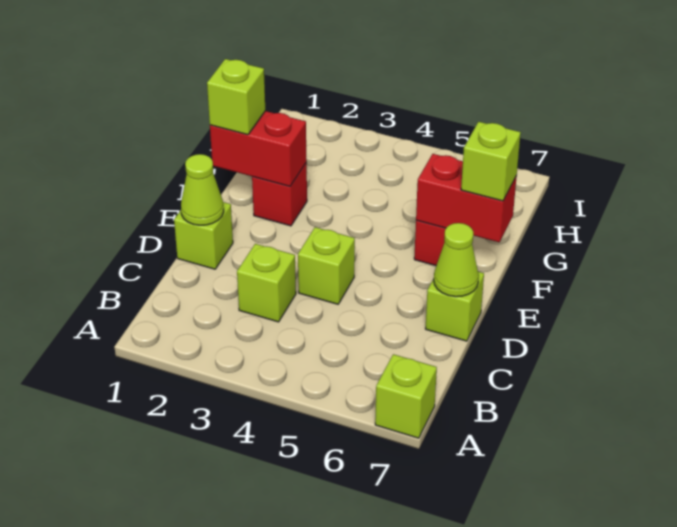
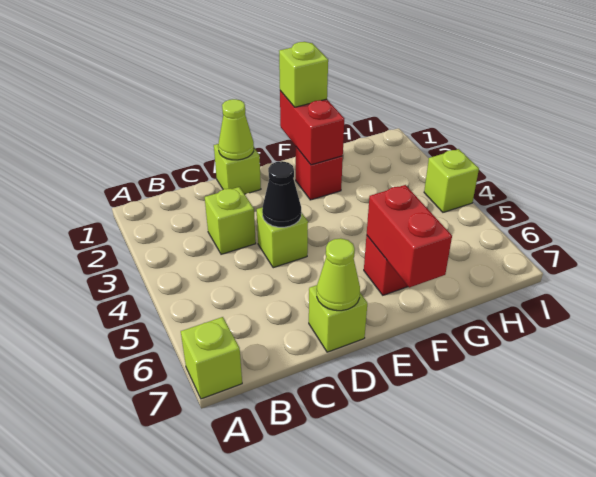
none -> black 1x1 cone [262,161,301,227]
lime 1x1 brick [461,122,521,201] -> lime 1x1 brick moved to [424,149,479,212]

